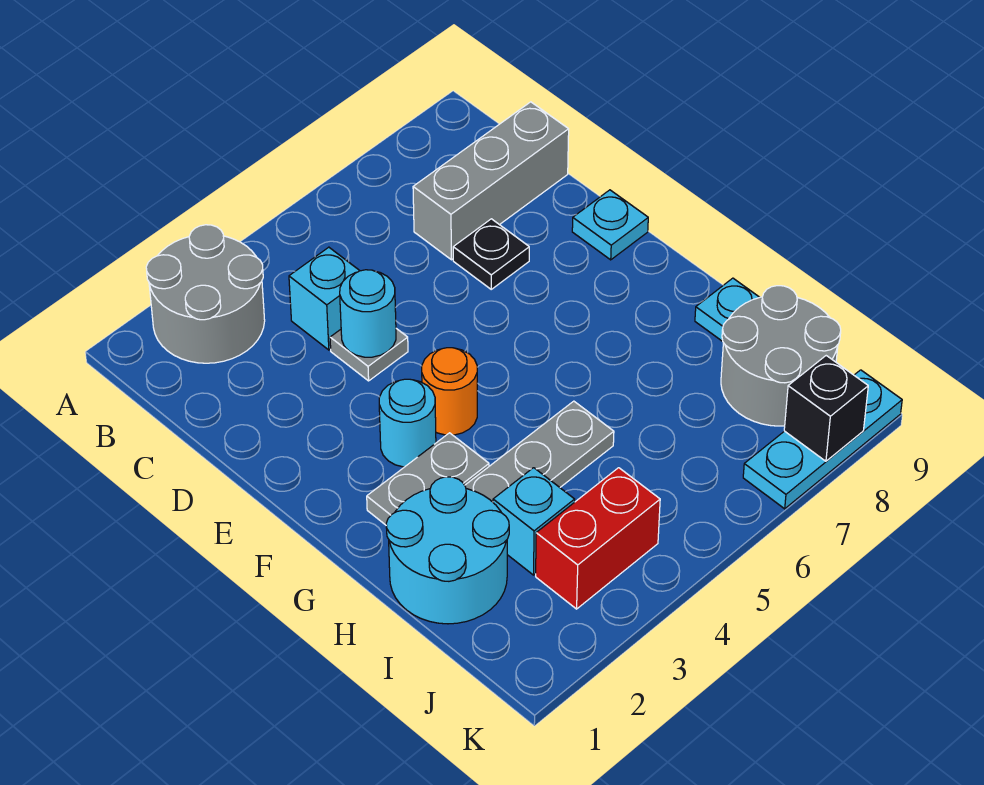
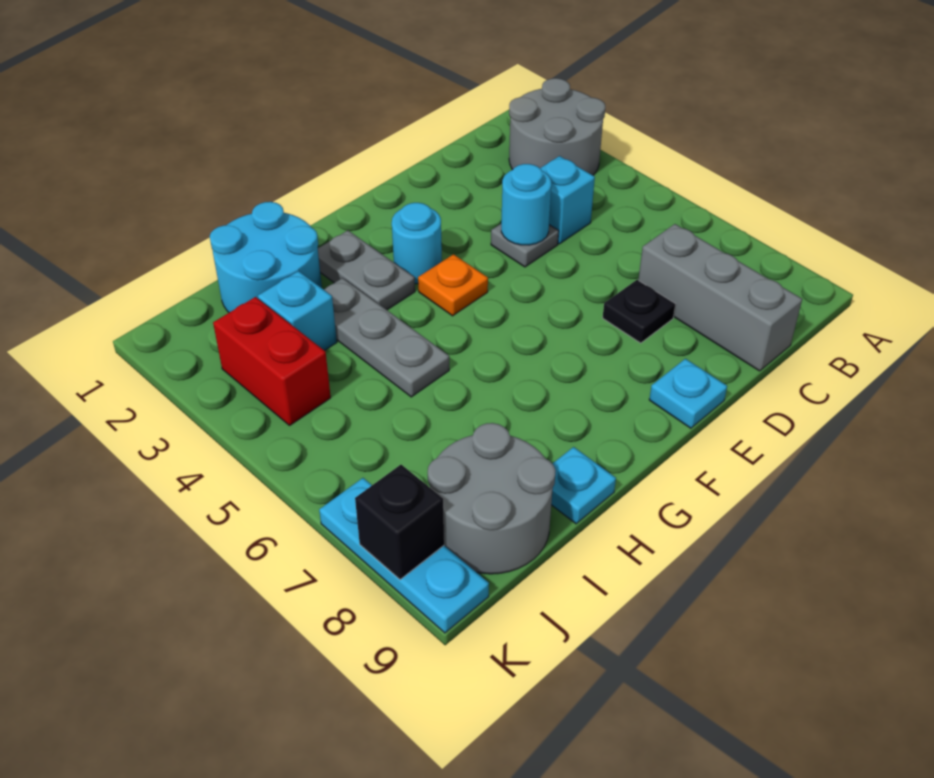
orange 1x1 round brick [422,348,477,435] -> orange 1x1 plate [418,254,488,316]

